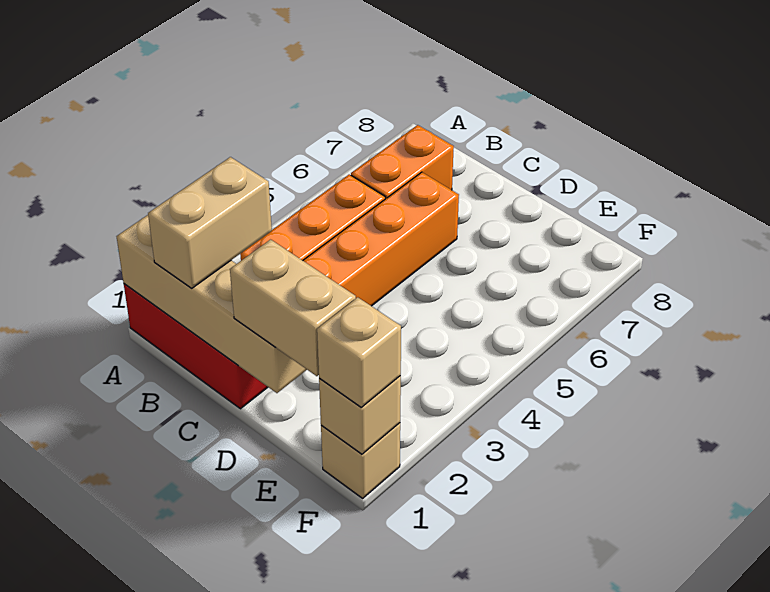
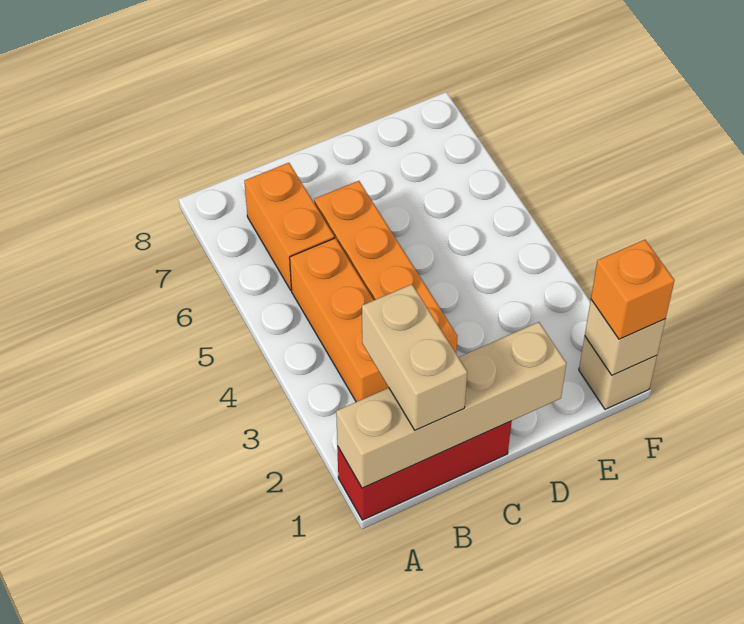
tan 1x2 brick [230,240,356,376] -> none
tan 1x1 brick [317,297,401,408] -> orange 1x1 brick [591,240,674,339]

